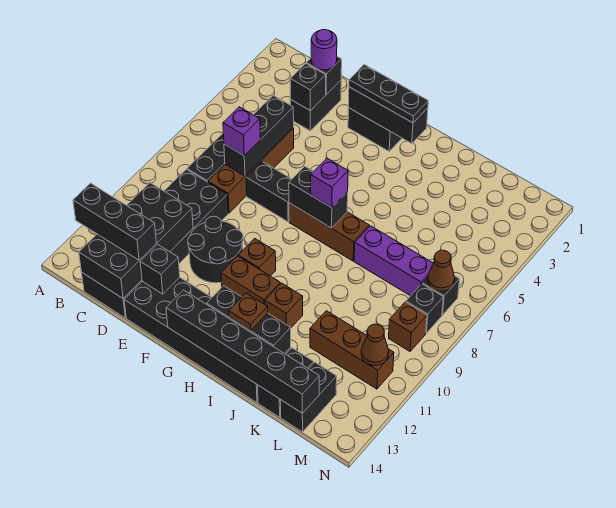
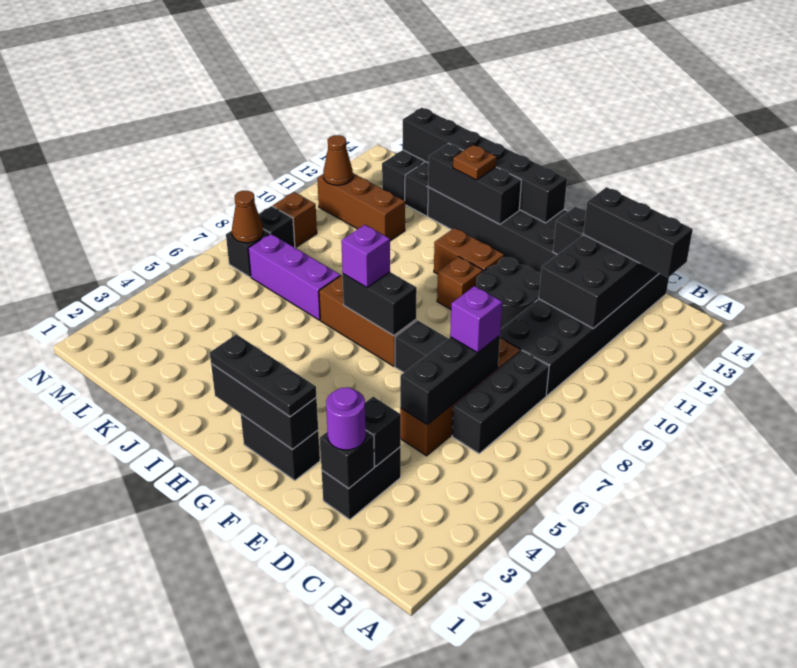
brown 1x1 brick [265,283,303,328] -> none

